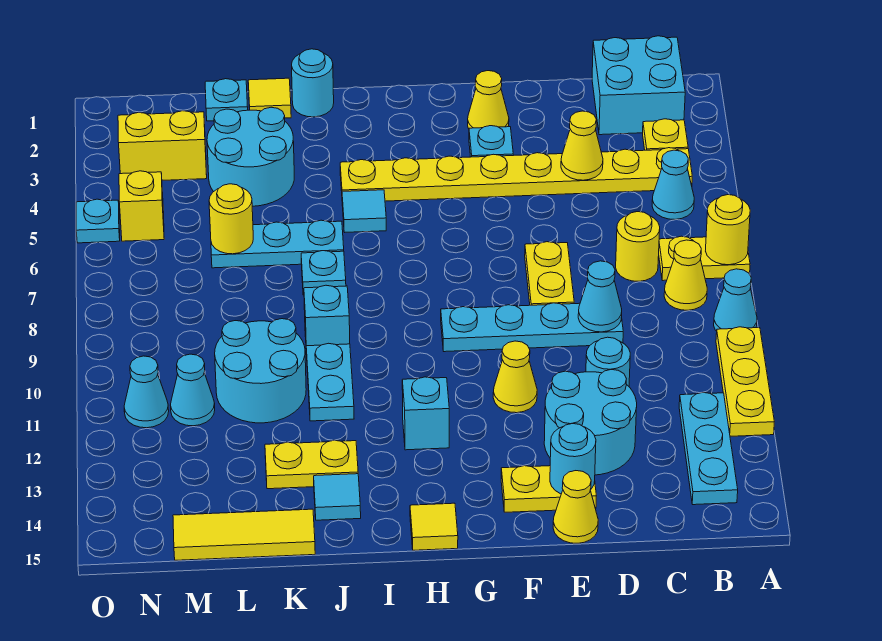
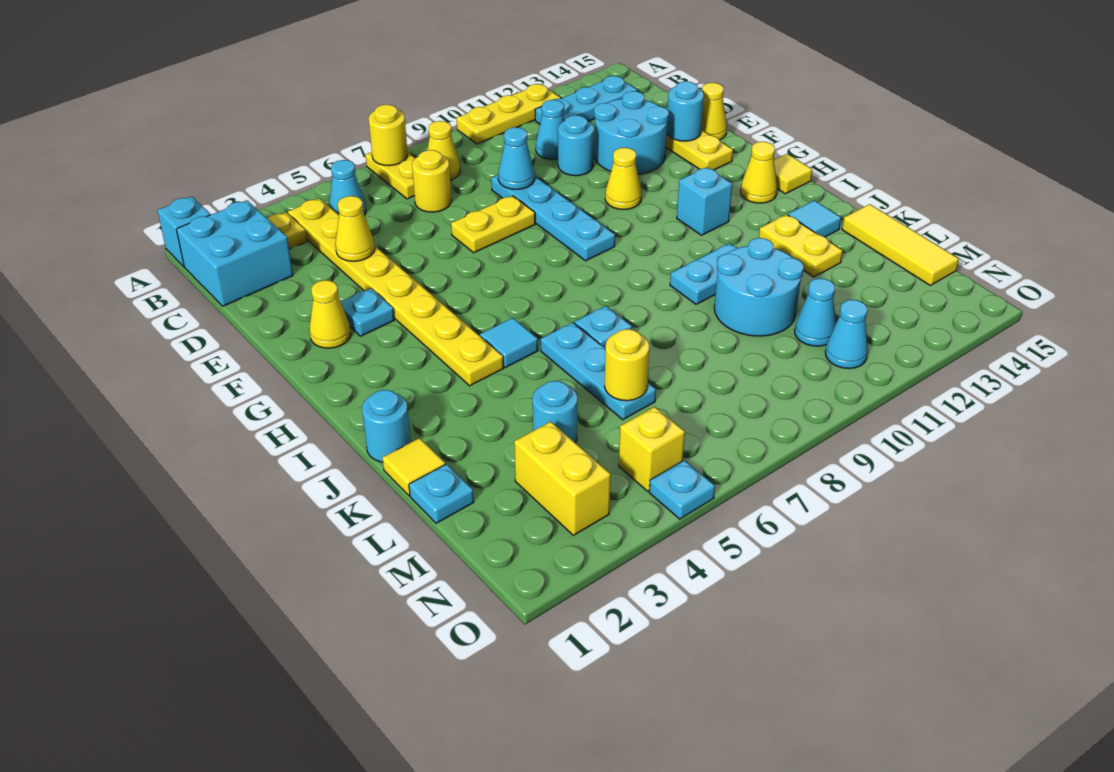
cyan 1x1 cone [714,269,757,331] -> cyan 1x1 cone moved to [536,100,565,159]
none -> yellow 1x1 cone [741,142,777,203]
cyan 1x1 brick [304,285,350,355] -> cyan 1x1 brick moved to [157,197,210,266]
cyan 2x2 round brick [207,107,294,206] -> cyan 1x1 round brick [533,381,577,443]

